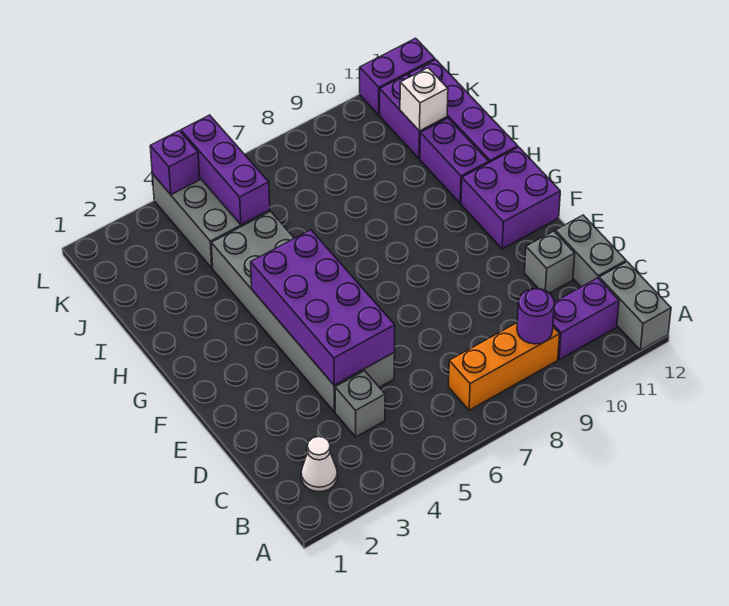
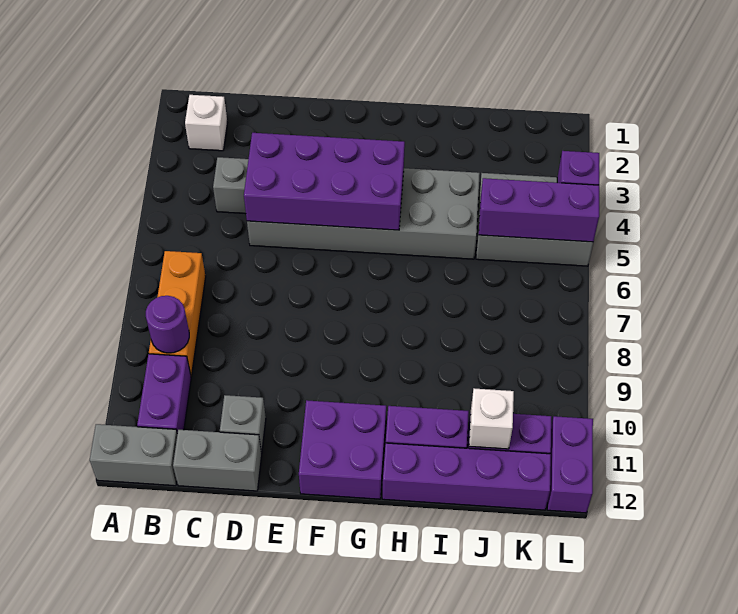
white 1x1 cone [301,437,337,492] -> white 1x1 brick [185,95,227,151]

